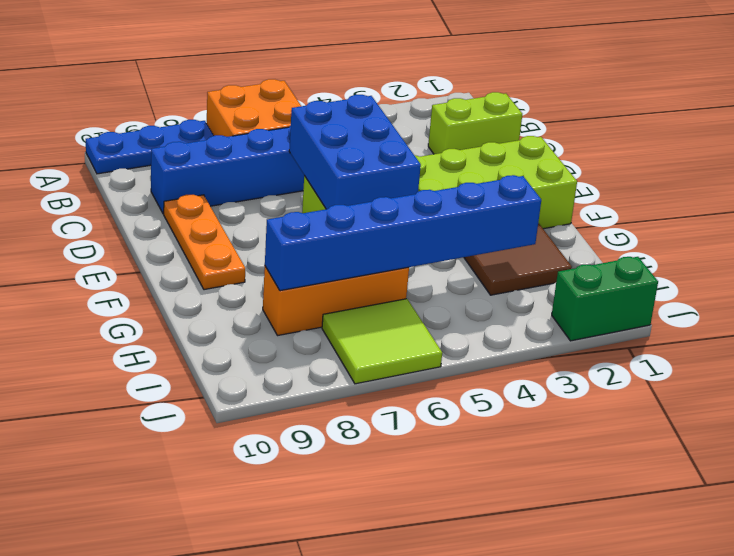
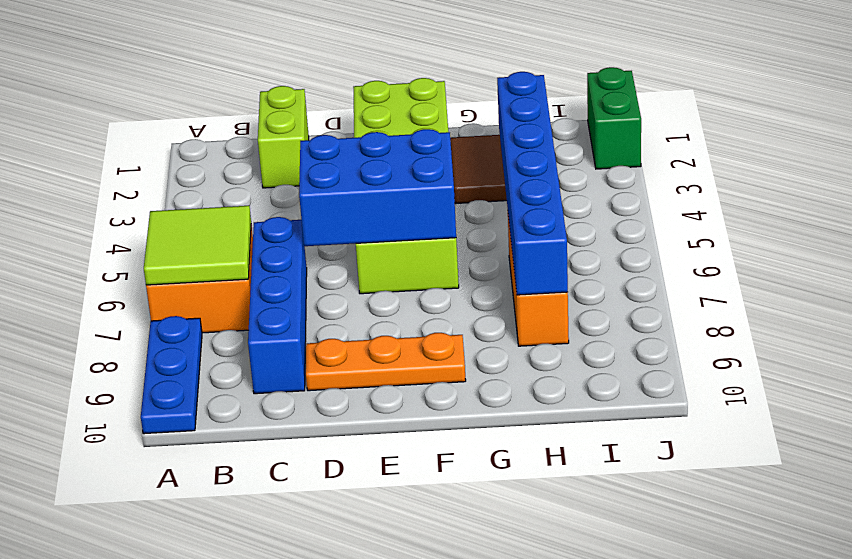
lime 2x2 tile [322,299,442,384] -> lime 2x2 tile moved to [144,206,251,285]

